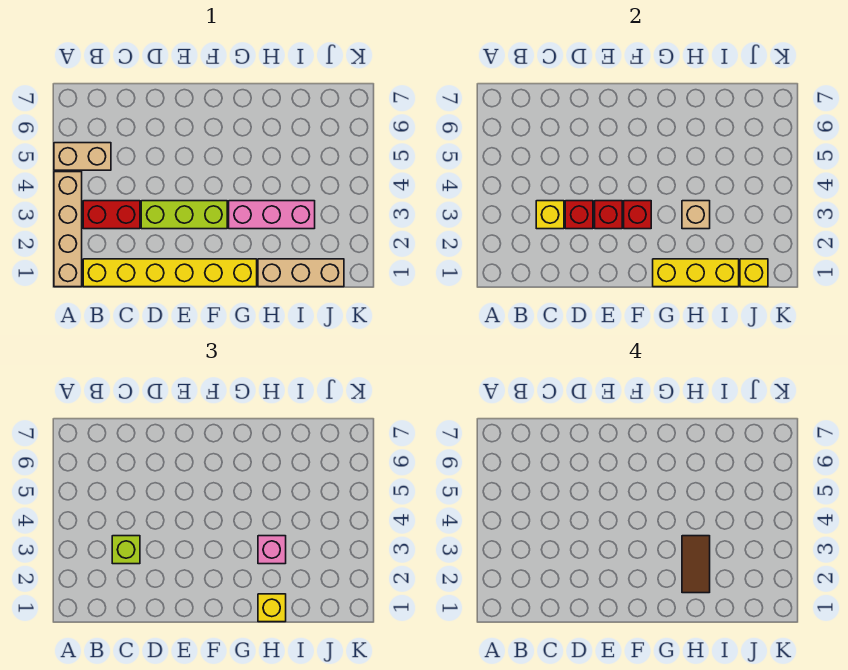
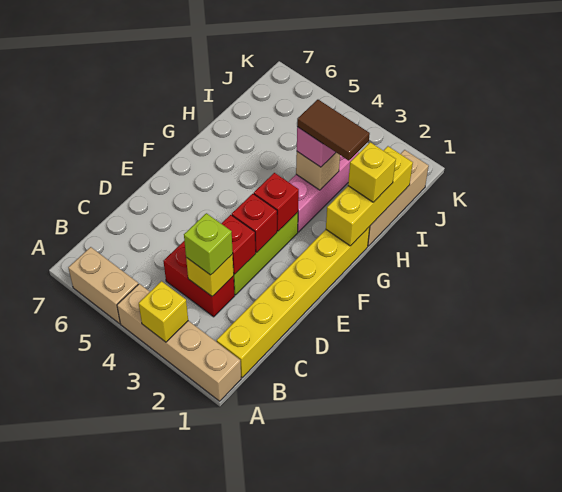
tan 1x2 brick [54,143,111,170] -> tan 1x2 brick turned to [68,247,138,324]
red 1x2 brick [83,201,140,229] -> red 1x2 brick turned to [163,241,235,317]
yellow 1x1 brick [740,259,768,287] -> yellow 1x1 brick moved to [139,281,188,342]

